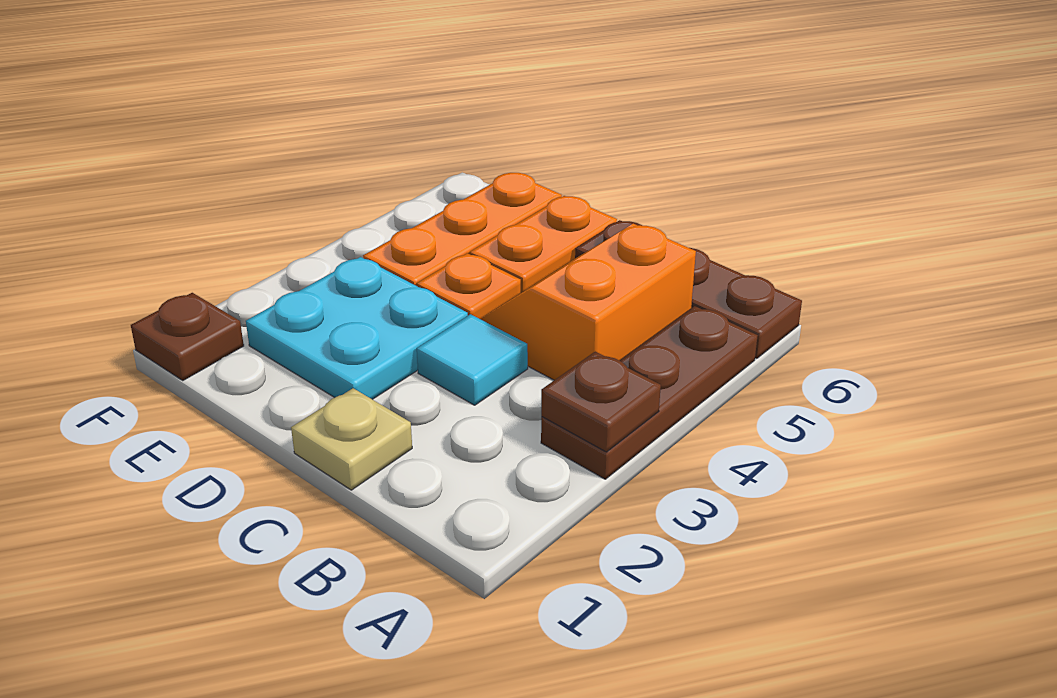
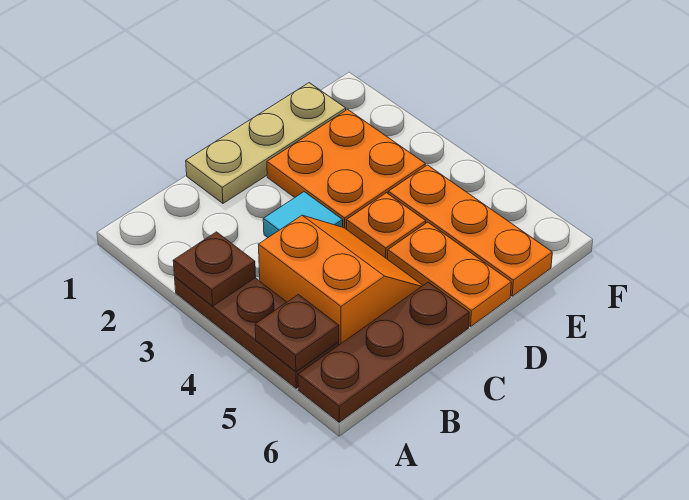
tan 1x1 plate [291,388,412,490] -> tan 1x3 plate [186,83,346,203]
cyan 2x2 plate [246,257,468,399] -> orange 2x2 plate [267,109,425,229]
brown 1x1 plate [131,293,244,380] -> brown 1x1 plate moved to [255,295,339,372]

